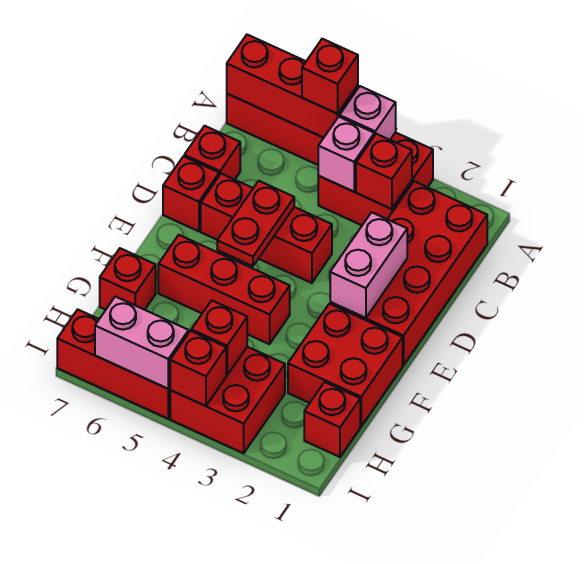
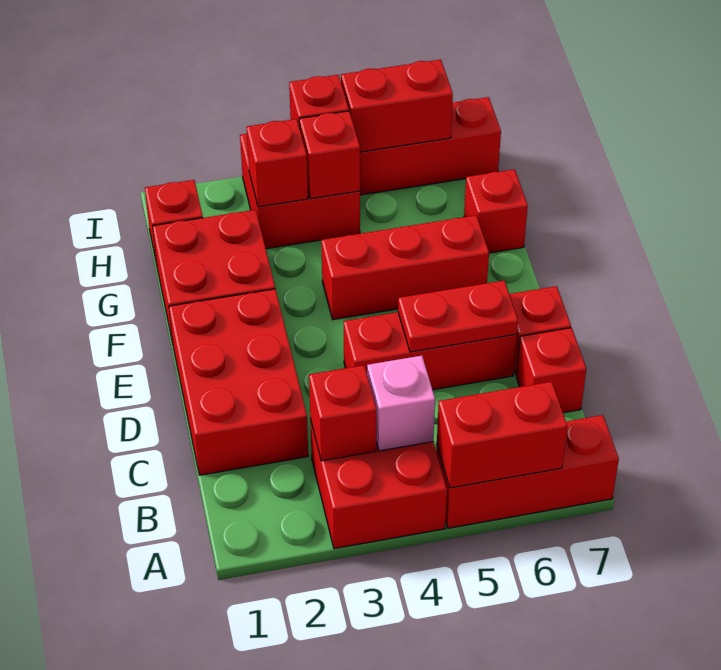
pink 1x1 brick [340,86,396,140] -> none
red 1x3 brick [227,35,358,138] -> red 1x2 brick [437,382,567,488]
red 1x1 brick [302,39,358,114] -> red 1x1 brick moved to [247,119,308,207]
red 2x4 brick [330,181,487,365] -> red 2x3 brick [169,289,308,475]
pink 1x2 brick [330,212,407,318] -> none
red 1x2 plate [217,181,294,266] -> red 1x2 plate turned to [398,281,518,352]
pink 1x2 brick [95,297,189,389] -> red 1x2 brick [341,60,453,152]

